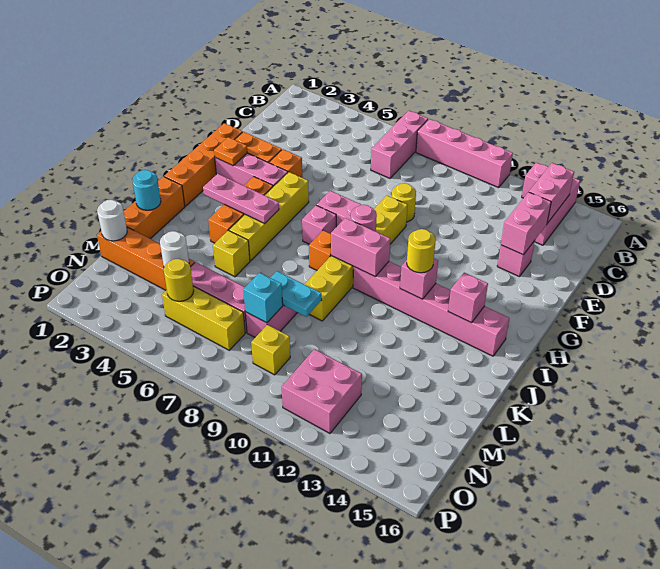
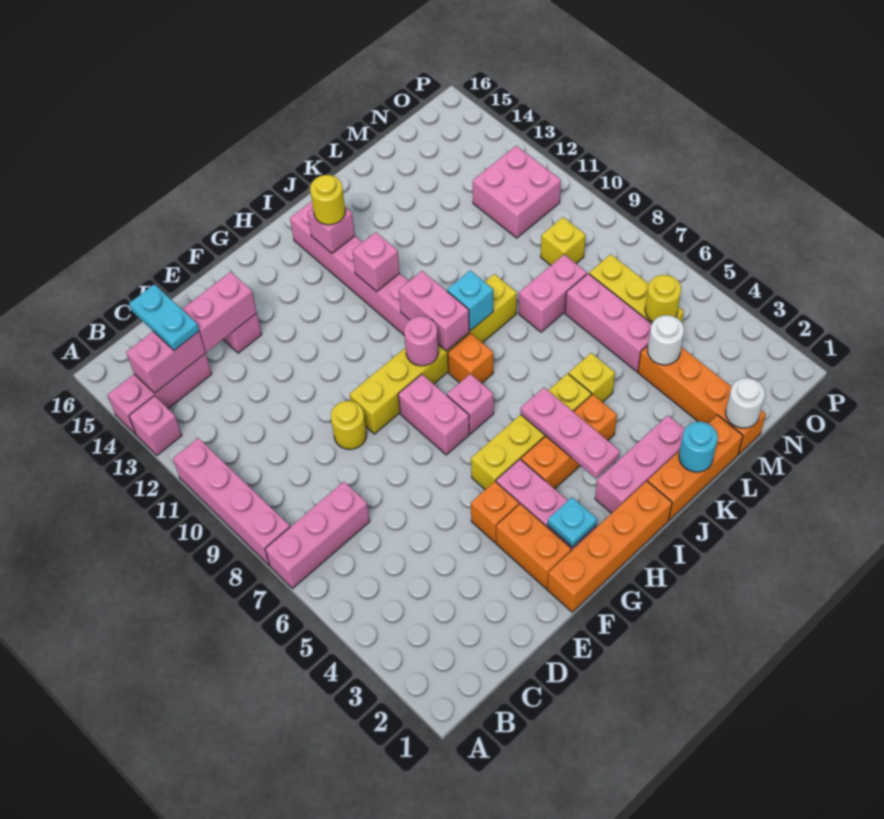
orange 1x1 plate [214,137,247,166] -> cyan 1x1 plate [548,497,597,547]
none -> pink 1x3 brick [595,416,685,513]
yellow 1x1 round brick [407,229,436,273] -> yellow 1x1 round brick moved to [310,175,345,225]
cyan 1x2 plate [270,271,322,317] -> cyan 1x2 plate moved to [129,284,199,350]
cyan 1x1 brick [243,273,283,323] -> cyan 1x1 brick moved to [447,271,493,331]

